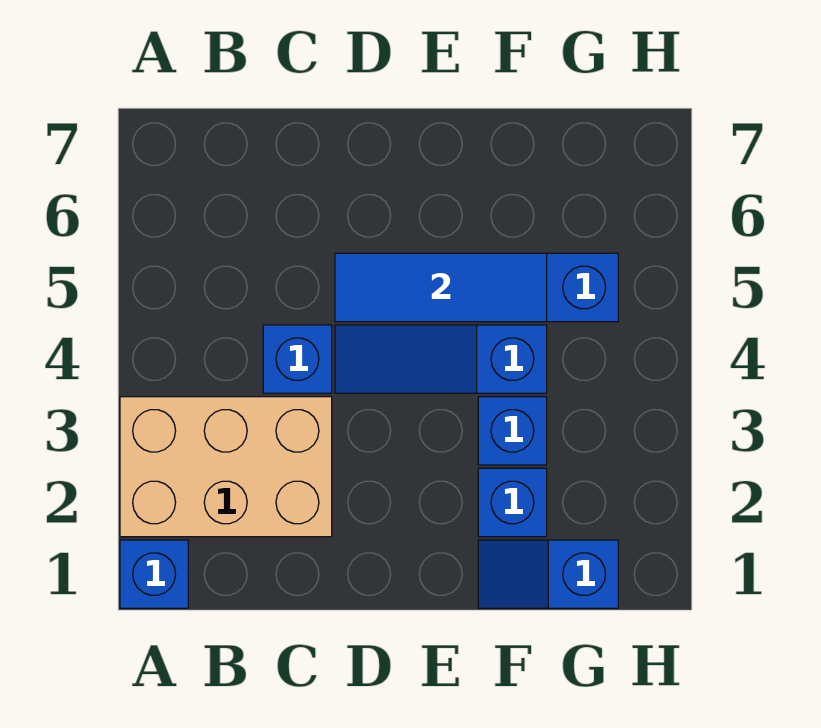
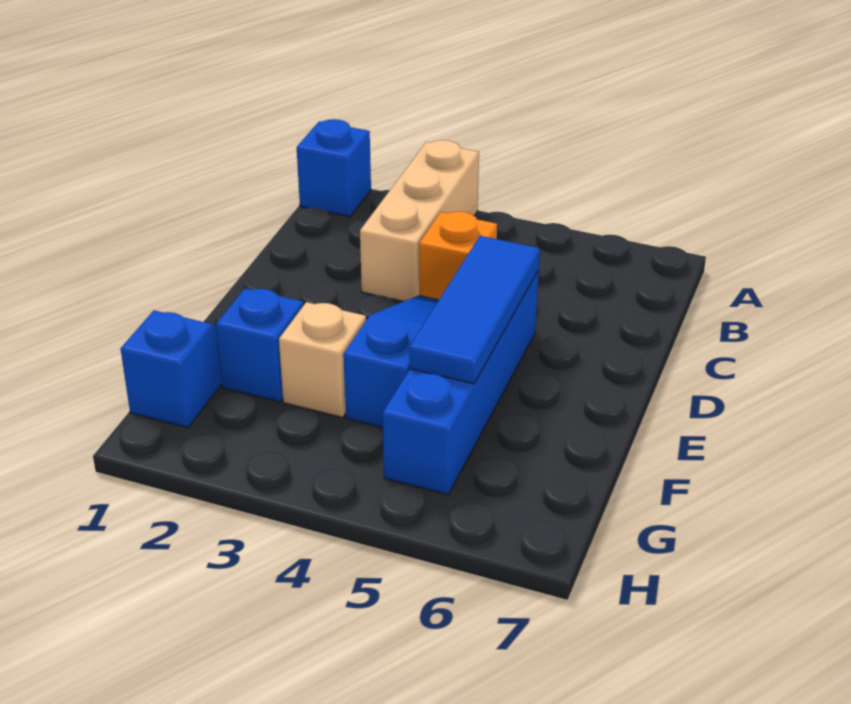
tan 2x3 brick [120,397,332,537] -> tan 1x3 brick [360,140,479,301]
blue 1x1 brick [263,325,332,393] -> orange 1x1 brick [419,211,497,300]
blue 1x1 brick [478,397,547,465] -> tan 1x1 brick [279,302,366,418]

